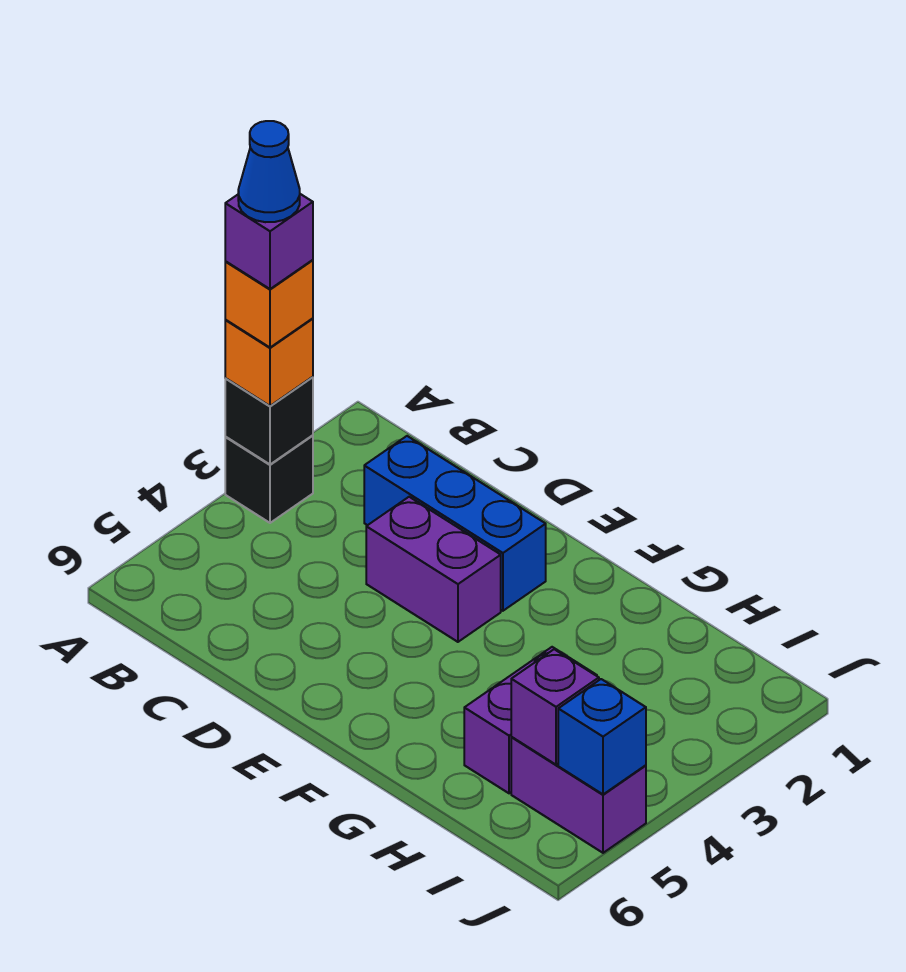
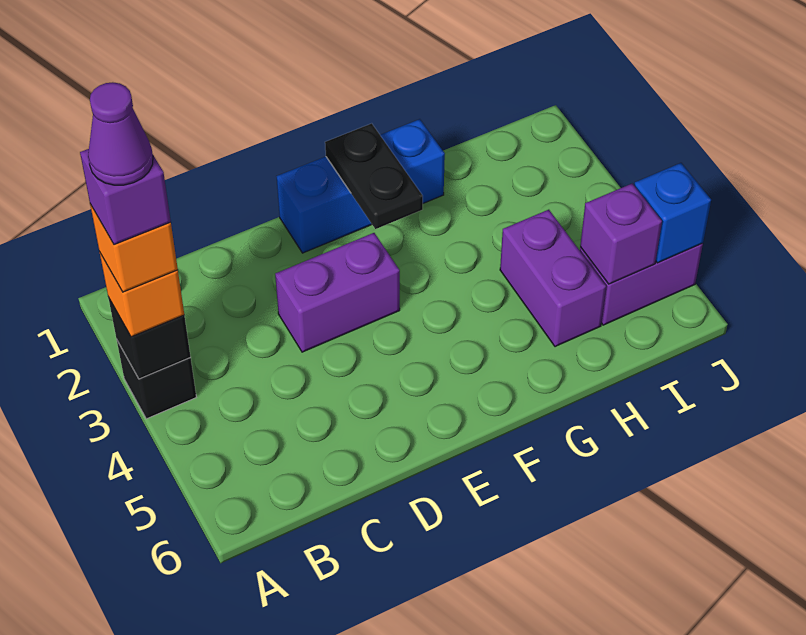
blue 1x1 cone [238,121,300,222] -> purple 1x1 cone [88,82,153,185]
blue 1x3 brick [364,436,546,611] -> blue 1x3 brick moved to [277,119,445,253]
none -> black 1x2 plate [325,123,423,229]

